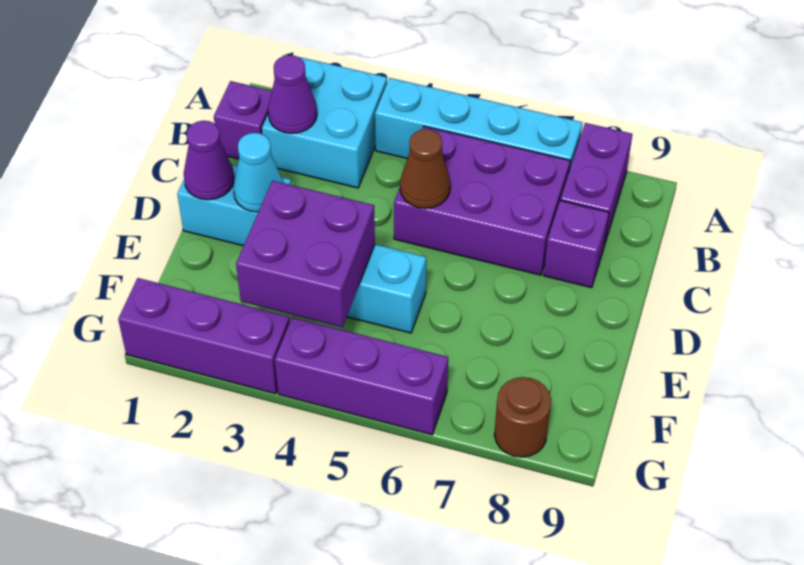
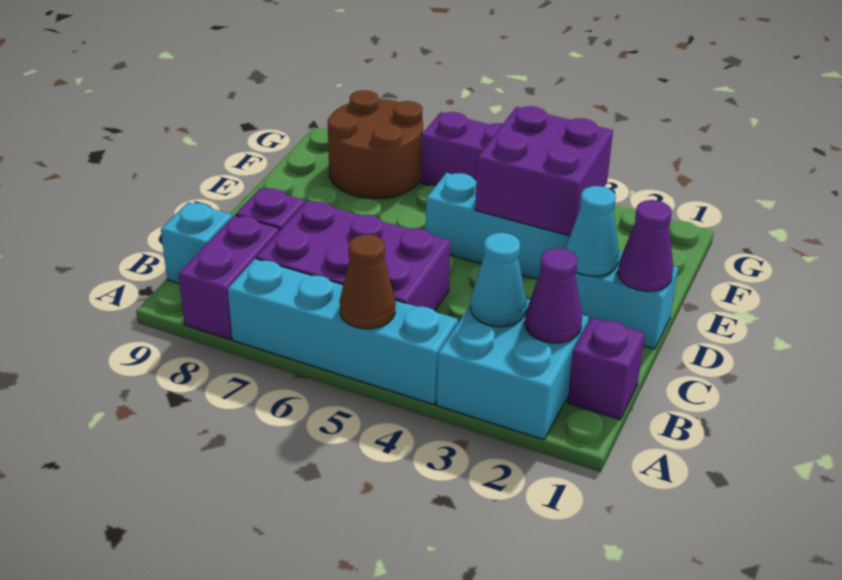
none -> cyan 1x1 cone [470,233,527,327]
none -> cyan 1x1 brick [161,202,232,283]
brown 1x1 cone [400,129,450,208] -> brown 1x1 cone moved to [340,234,395,329]
purple 1x3 brick [118,278,290,394] -> none
brown 1x1 round brick [494,377,551,457] -> brown 2x2 round brick [328,90,423,199]

